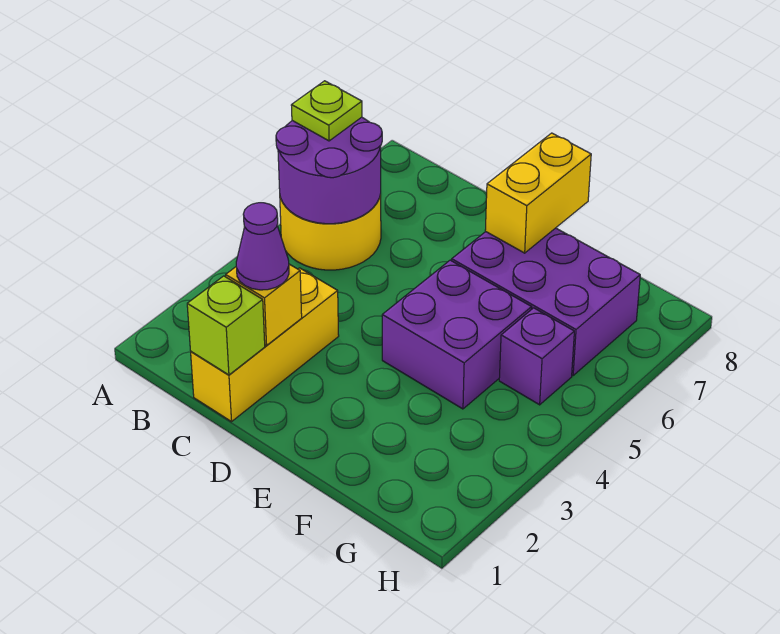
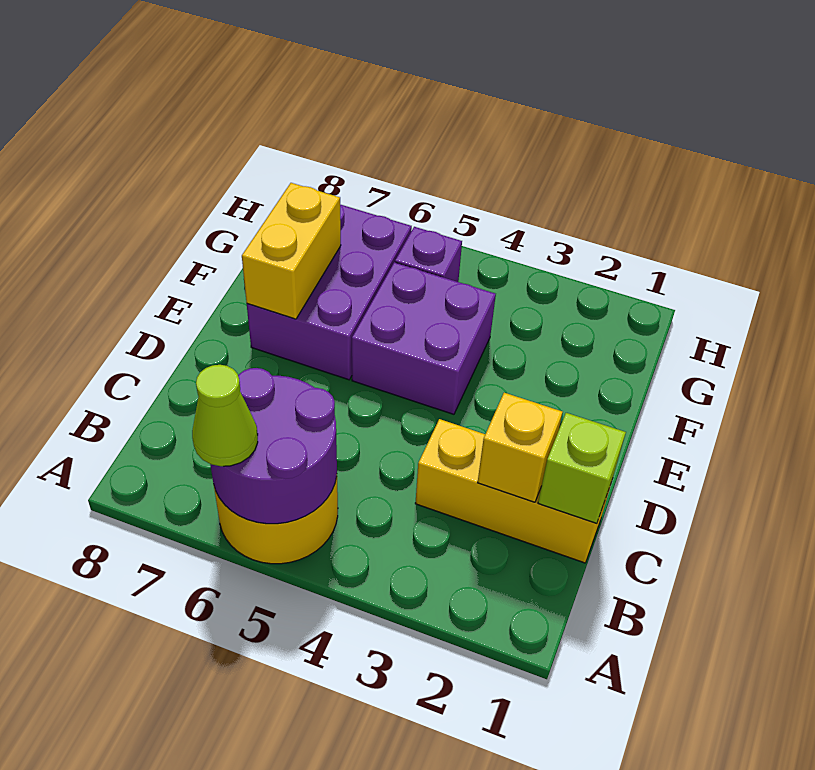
lime 1x1 plate [291,81,362,141] -> lime 1x1 cone [192,365,258,466]
purple 1x1 cone [236,203,289,290] -> none
yellow 1x2 brick [485,133,591,253] -> yellow 1x2 brick turned to [242,183,341,319]

